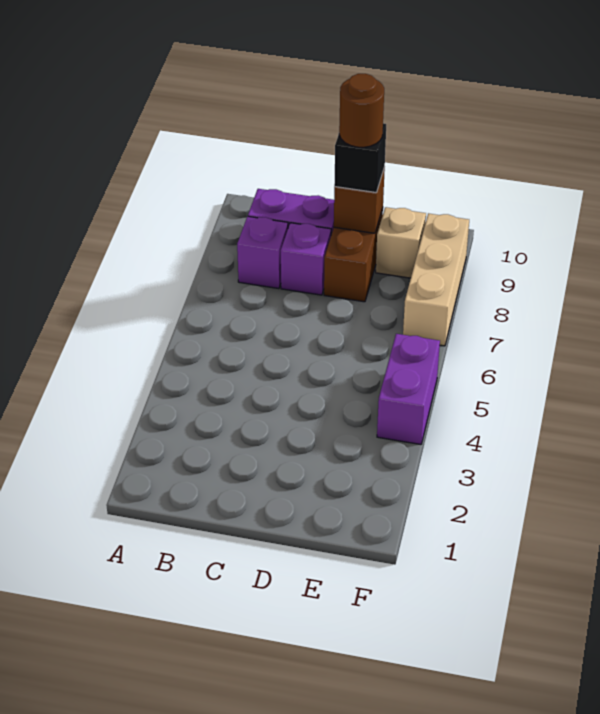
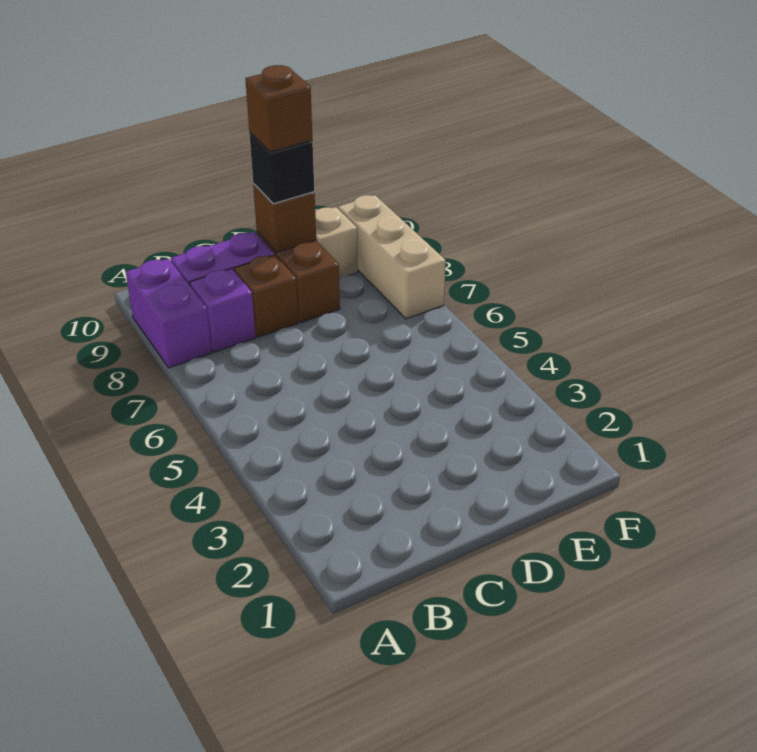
purple 1x1 brick [281,223,331,295] -> brown 1x1 brick [234,255,298,337]
brown 1x1 round brick [339,74,384,147] -> brown 1x1 brick [245,65,313,152]
purple 1x2 brick [377,334,440,444] -> purple 1x2 brick moved to [126,259,212,368]

